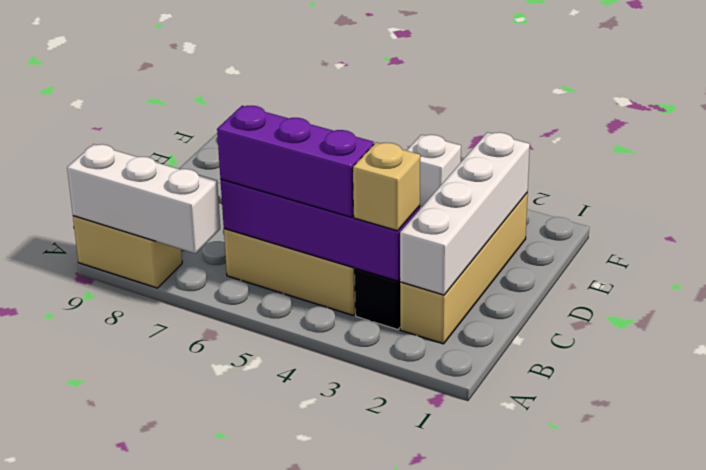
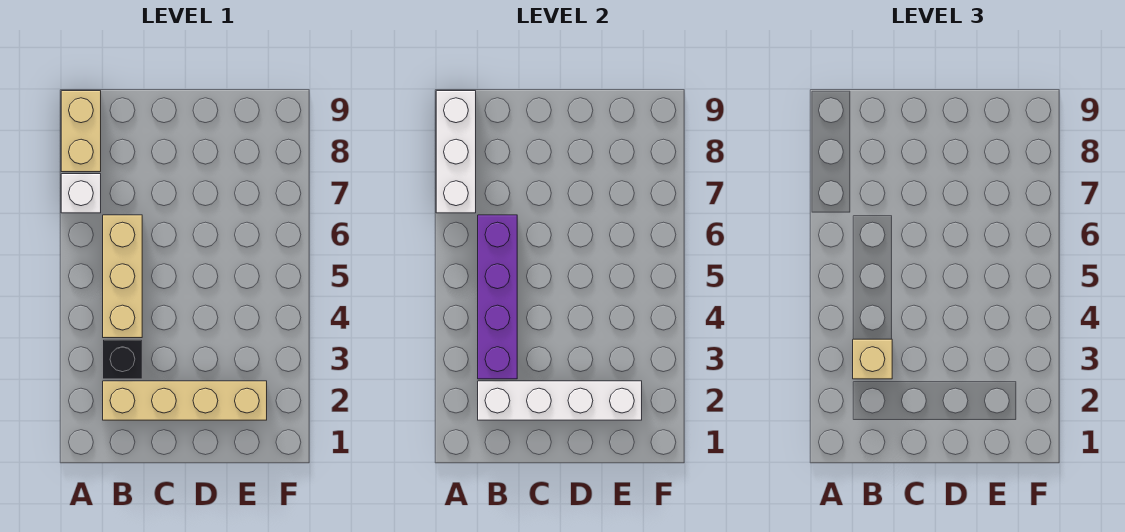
purple 1x3 brick [217,106,374,217] -> none
white 1x1 brick [407,135,461,207] -> white 1x1 brick moved to [61,174,101,213]

